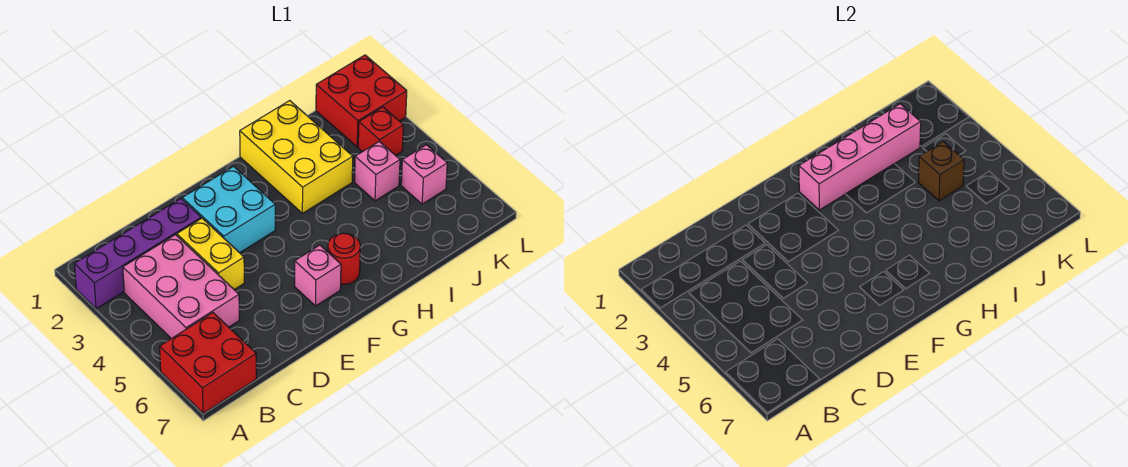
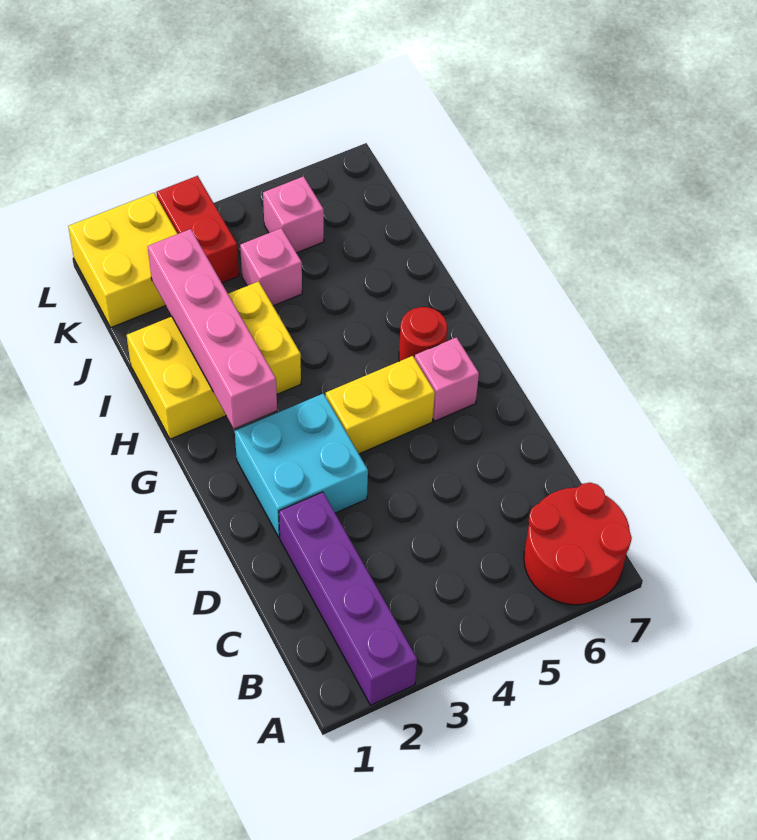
red 2x2 brick [160,313,256,413] -> red 2x2 round brick [524,483,632,605]
pink 2x3 brick [123,235,239,339] -> none
yellow 1x2 brick [177,218,244,290] -> yellow 1x2 brick moved to [326,356,435,454]
brown 1x1 brick [918,141,964,201] -> none
red 2x2 brick [316,55,407,147] -> yellow 2x2 brick [68,193,177,328]
red 1x1 brick [358,107,403,155] -> red 1x2 brick [156,176,239,283]

